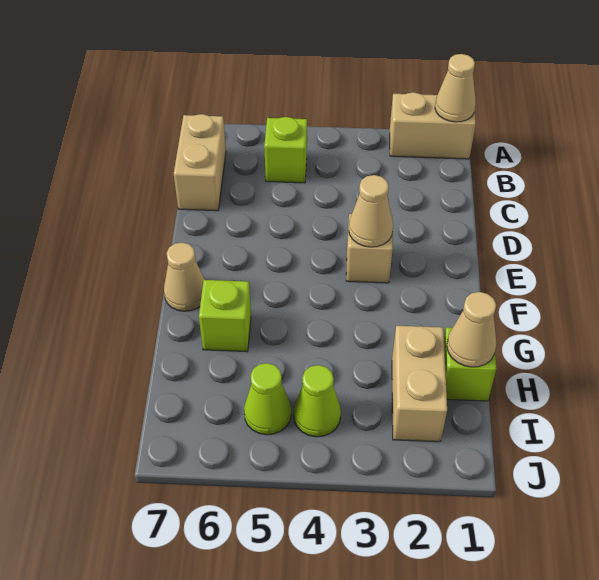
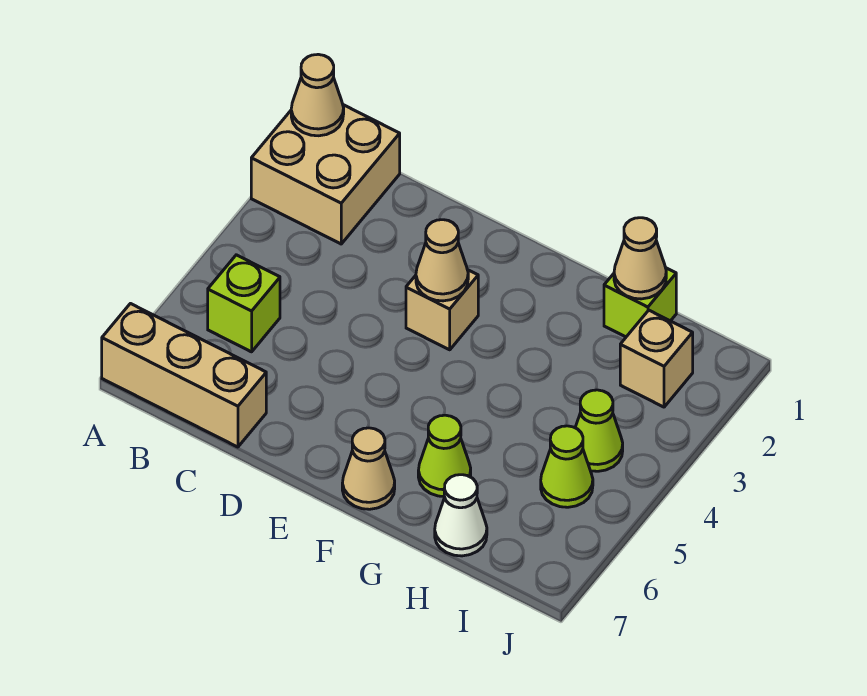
tan 1x2 brick [390,92,476,159] -> tan 2x2 brick [251,105,400,244]
tan 1x2 brick [174,114,226,211] -> tan 1x3 brick [102,304,266,447]
lime 1x1 brick [199,280,251,352] -> lime 1x1 cone [418,415,471,497]
tan 1x2 brick [392,326,447,442] -> tan 1x1 brick [620,310,693,407]
none -> white 1x1 cone [435,475,487,556]

